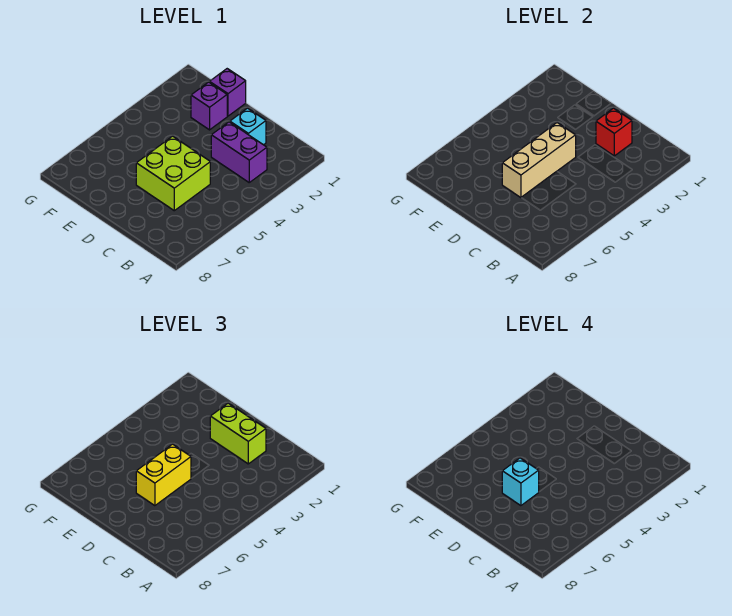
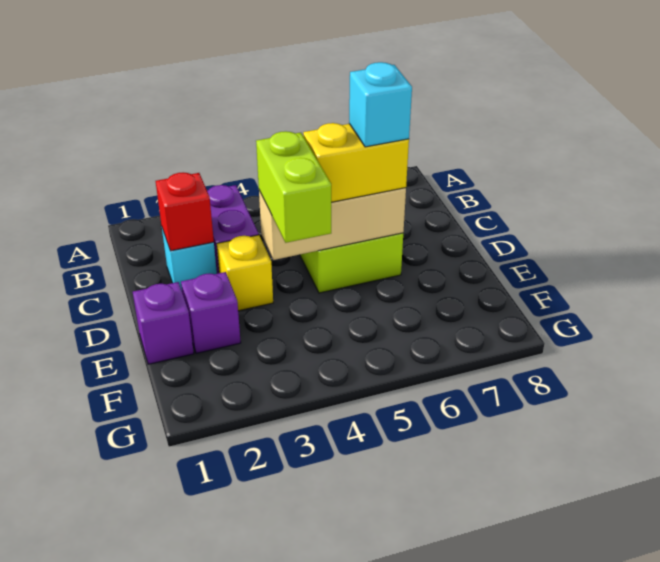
lime 1x2 brick [210,403,266,464] -> lime 1x2 brick moved to [256,131,332,243]
none -> yellow 1x1 brick [217,235,273,311]

